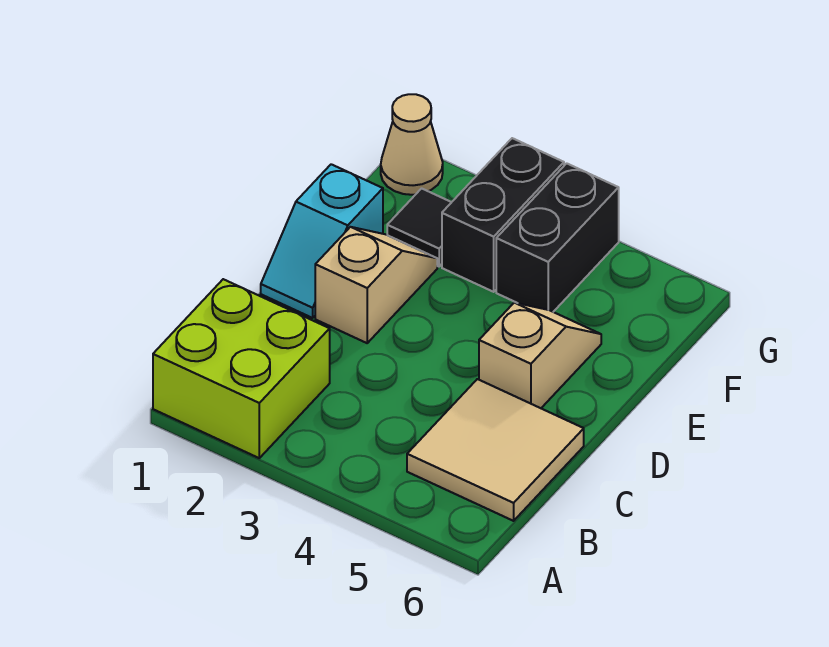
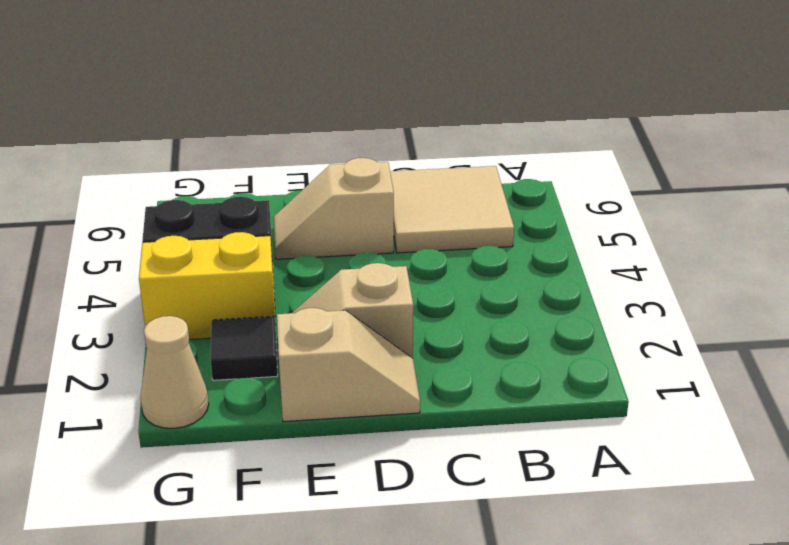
lime 2x2 brick [153,279,330,458] -> none
cyan 1x2 slope [261,164,383,318] -> tan 1x2 slope [277,308,420,422]
black 1x2 brick [442,138,564,292] -> yellow 1x2 brick [139,232,276,340]

